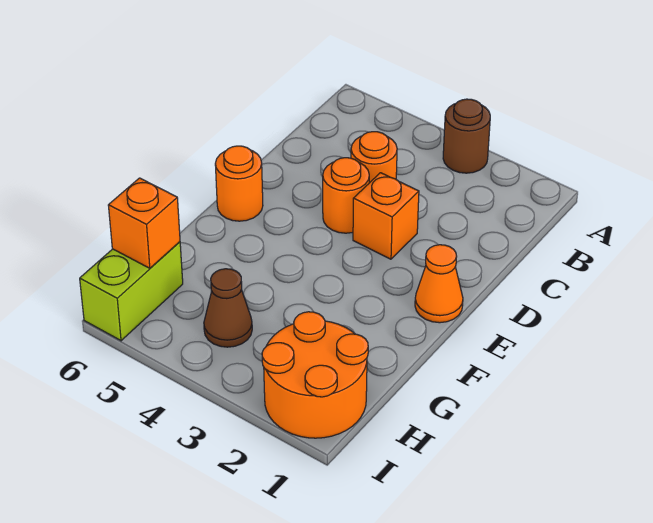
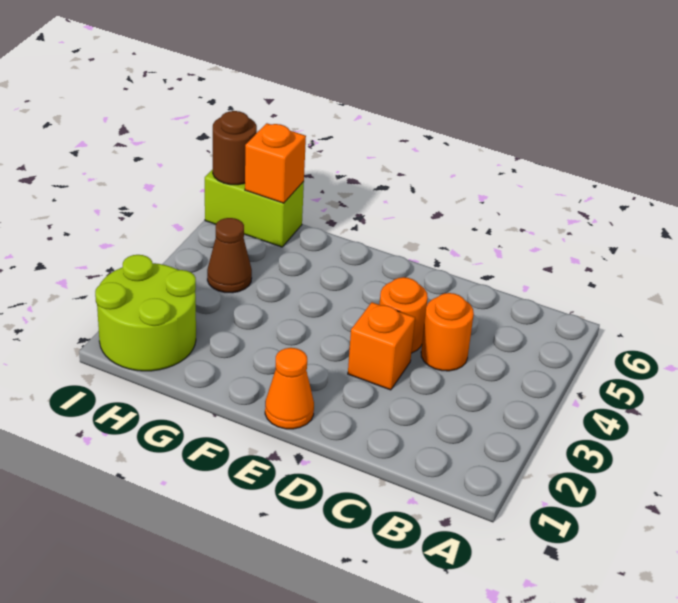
brown 1x1 round brick [443,99,490,173] -> brown 1x1 round brick moved to [213,111,257,185]
orange 1x1 round brick [215,146,263,221] -> none
orange 2x2 round brick [262,312,368,438] -> lime 2x2 round brick [95,255,196,371]

